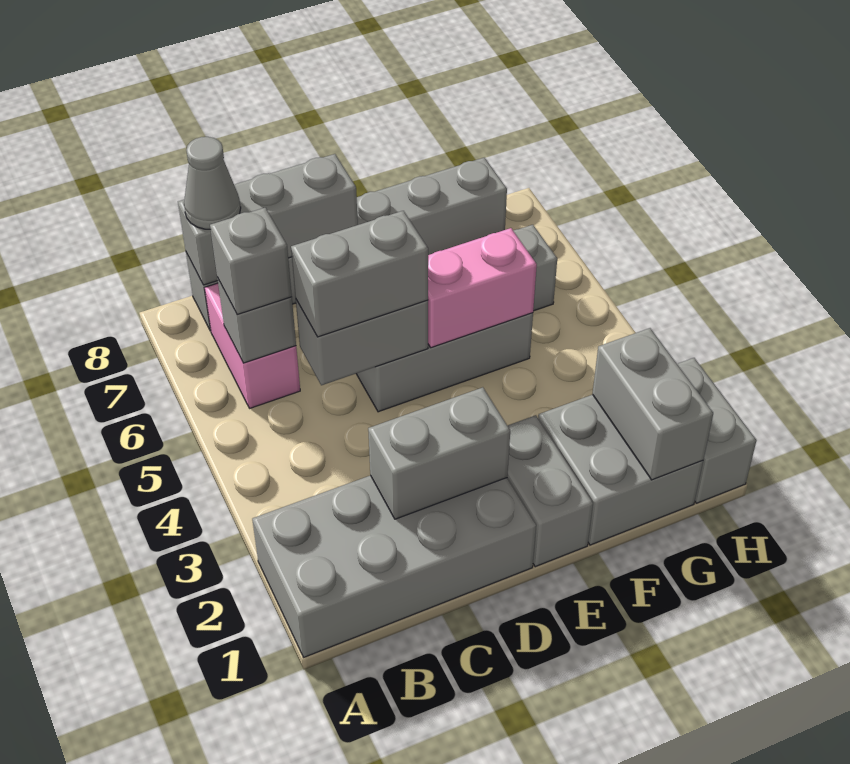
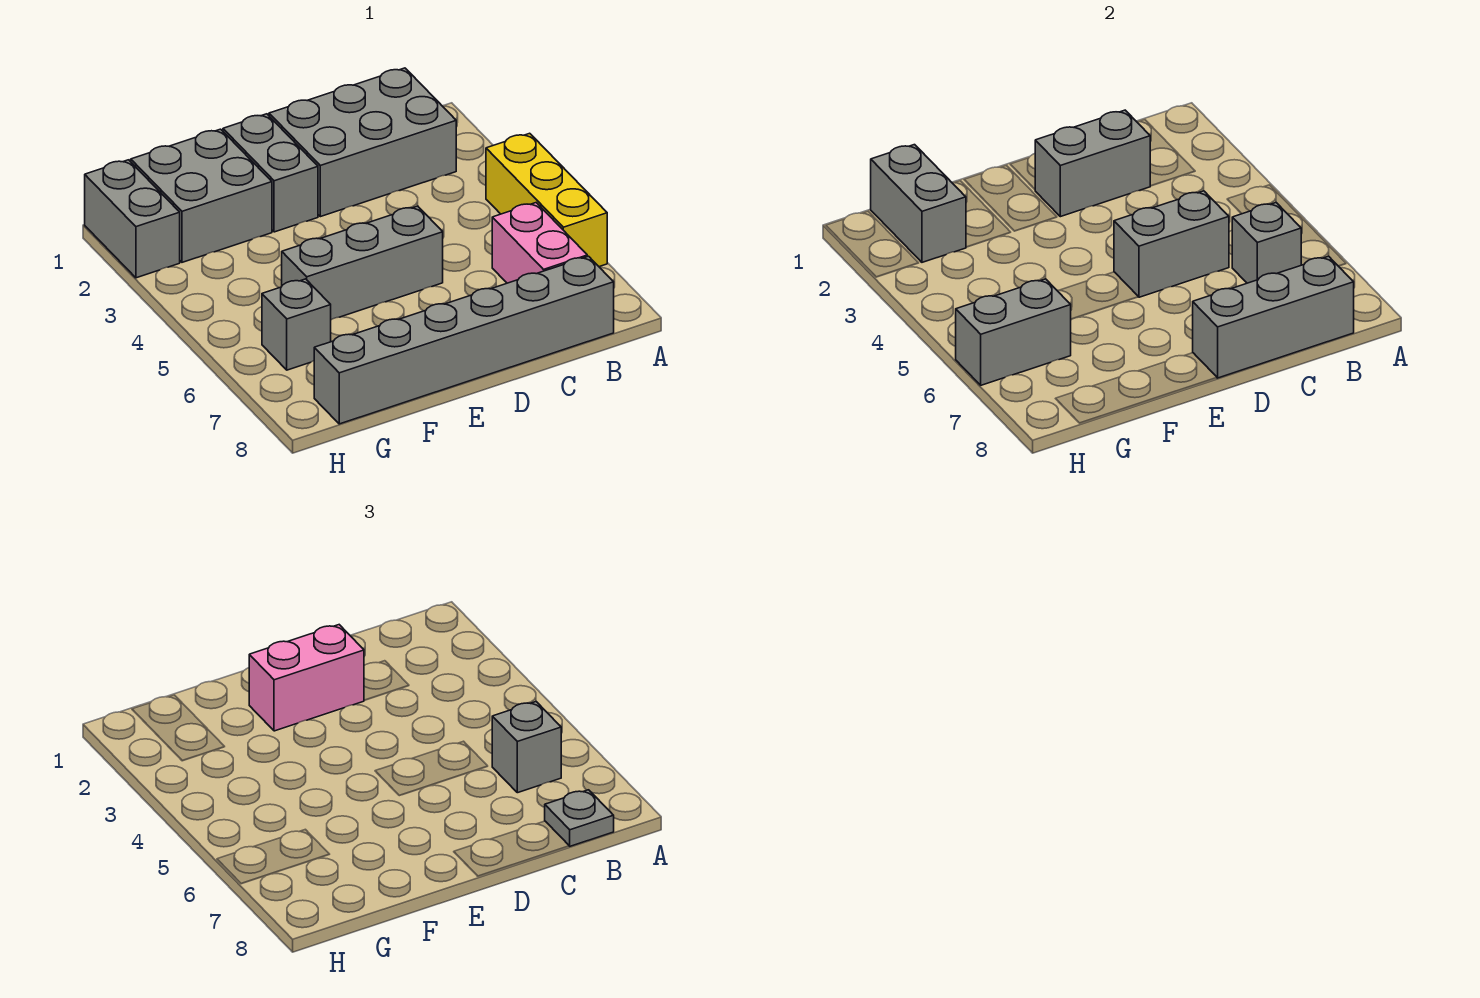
grey 2x4 brick [252,475,536,657] -> grey 2x3 brick [269,68,456,217]
none -> yellow 1x3 brick [486,133,607,267]
grey 1x1 cone [184,137,241,229] -> grey 1x1 plate [545,790,614,846]
grey 1x2 brick [291,211,428,337] -> grey 1x2 brick moved to [956,279,1071,385]
pink 1x2 brick [428,228,537,348] -> pink 1x2 brick moved to [249,625,364,731]

